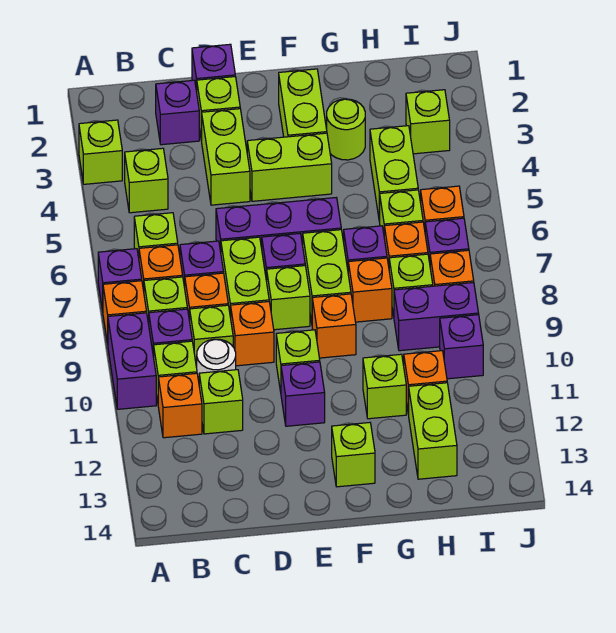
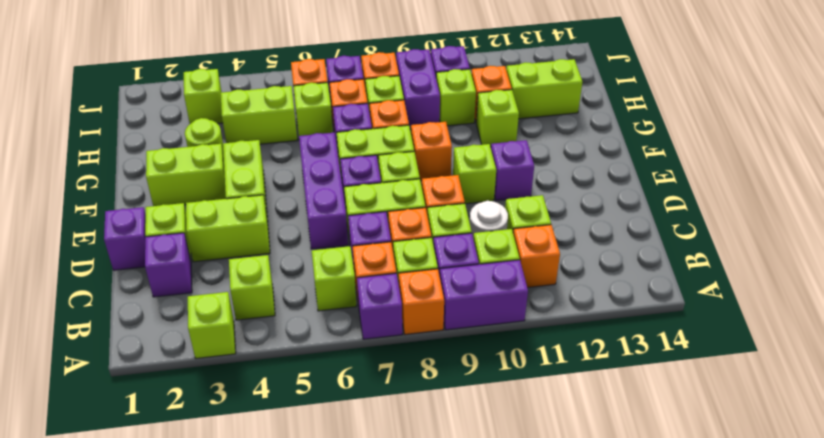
lime 1x1 brick [332,423,375,487] -> lime 1x1 brick moved to [436,69,476,126]

